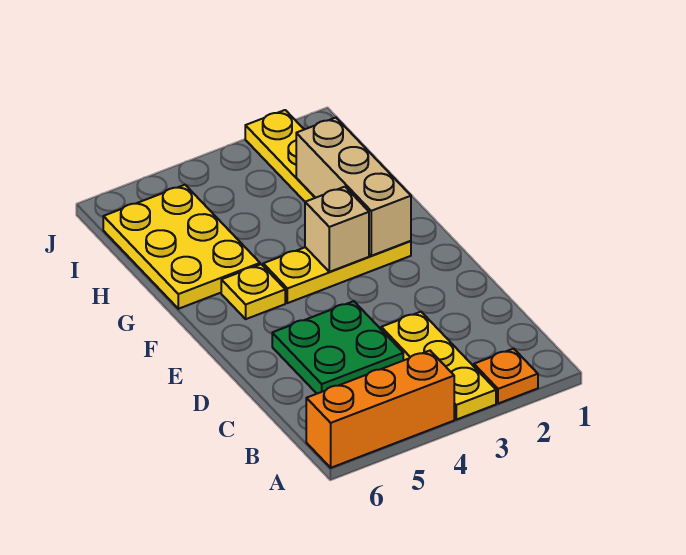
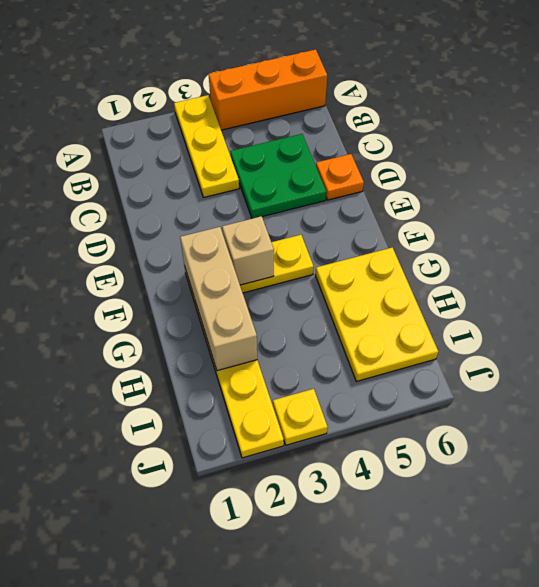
orange 1x1 plate [474,349,538,404] -> orange 1x1 plate moved to [316,154,364,200]
yellow 1x1 plate [221,264,285,319] -> yellow 1x1 plate moved to [273,389,328,445]

